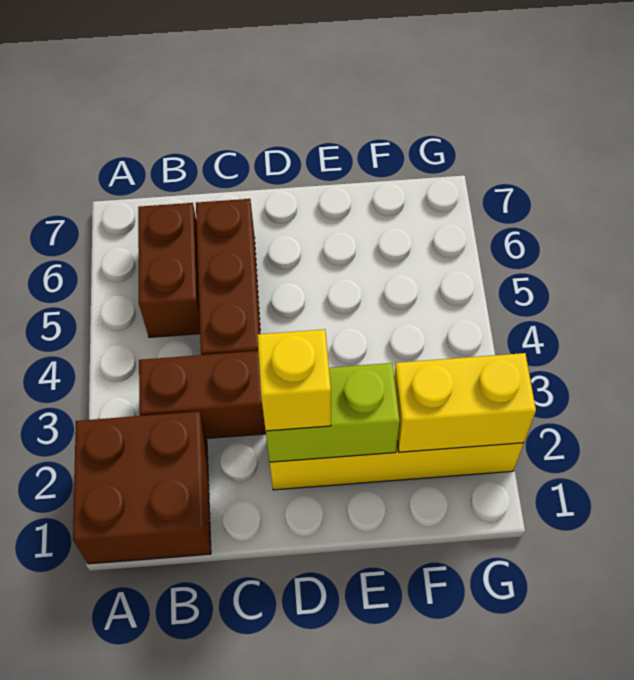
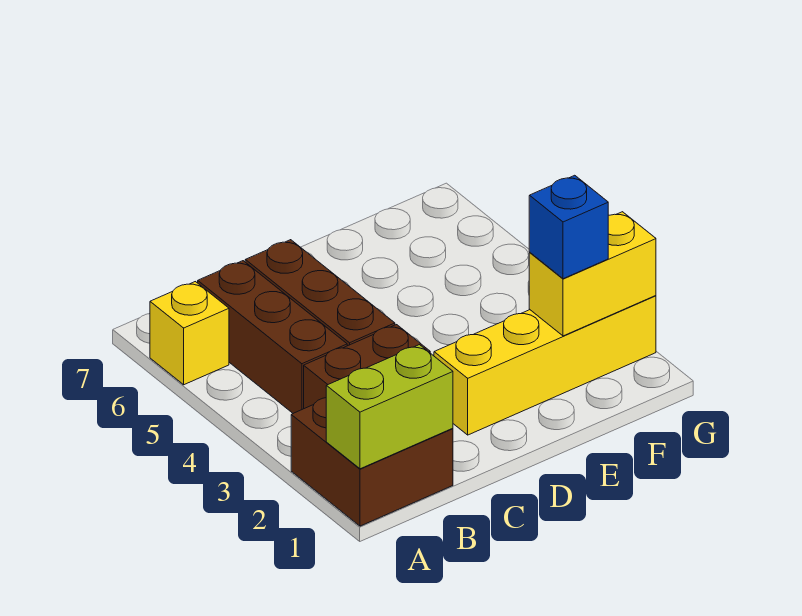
brown 1x2 brick [138,203,200,337] -> brown 1x3 brick [198,261,347,413]
lime 1x2 brick [266,363,400,462] -> lime 1x2 brick moved to [326,345,453,469]
yellow 1x1 brick [257,329,331,431] -> yellow 1x1 brick moved to [150,282,229,385]
none -> blue 1x1 brick [529,175,608,279]

